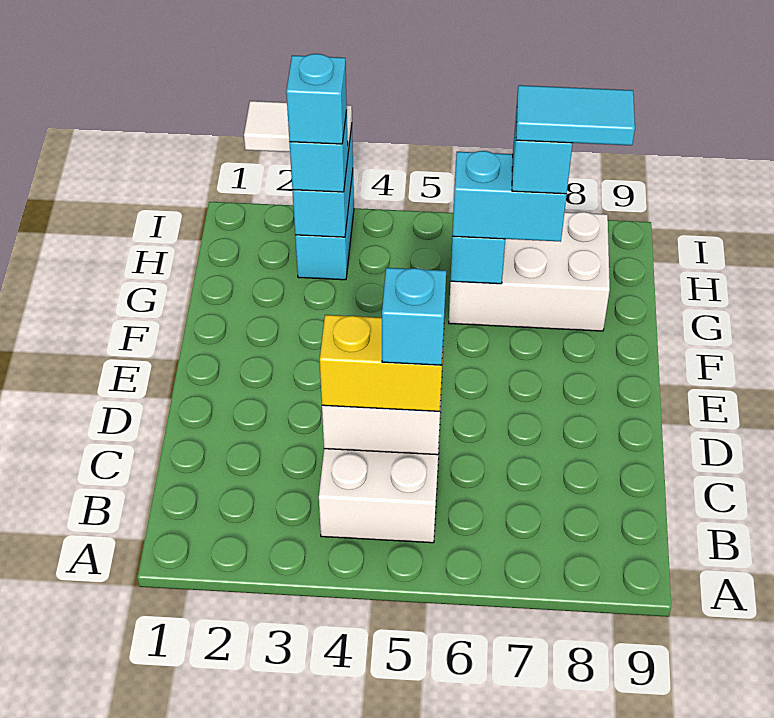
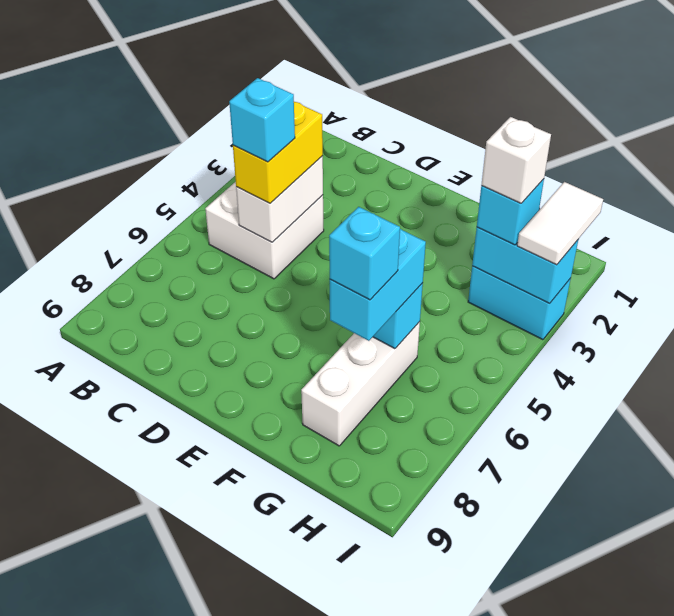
white 2x3 brick [449,212,610,331] -> white 1x3 brick [301,322,420,446]
cyan 1x2 tile [516,85,635,145] -> none
cyan 1x1 brick [286,54,347,144] -> white 1x1 brick [481,117,551,203]

